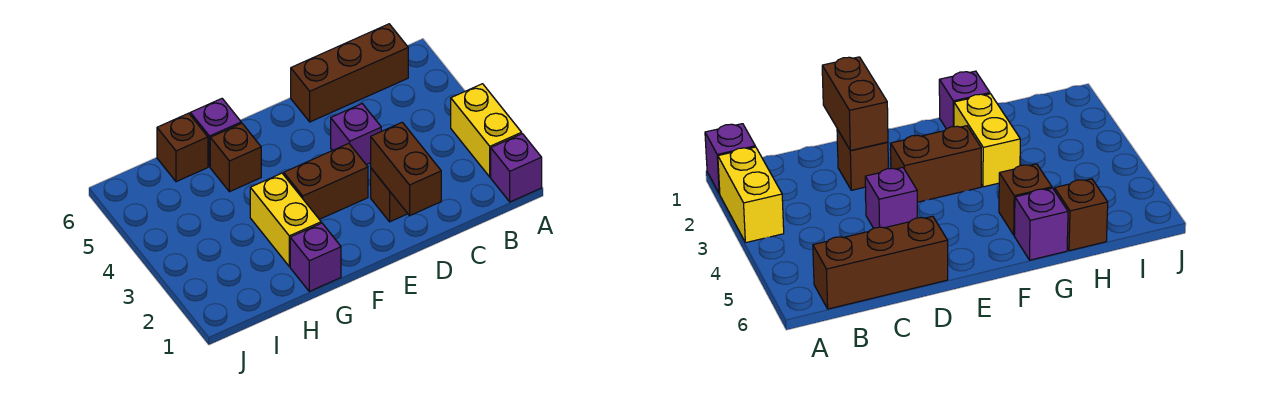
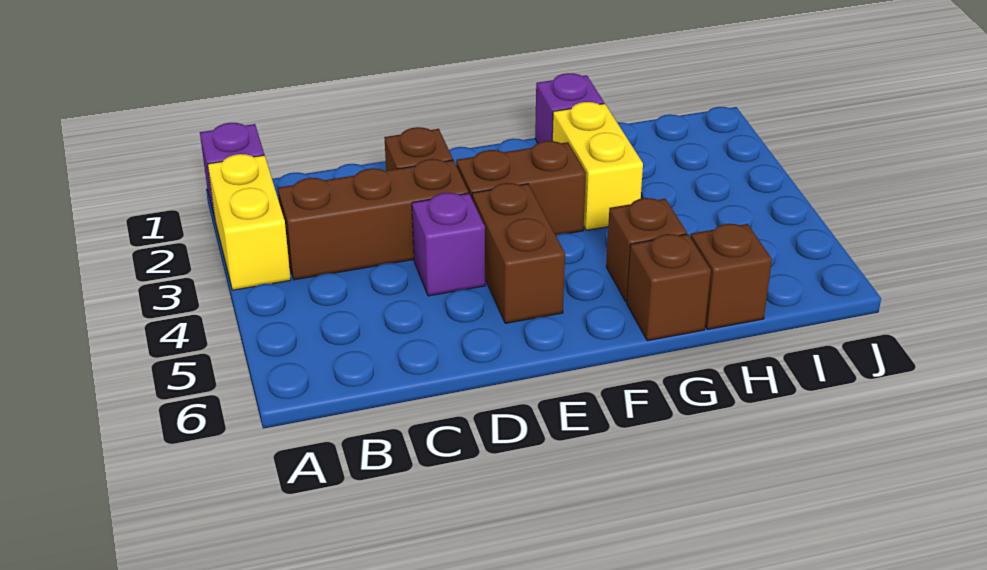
brown 1x3 brick [291,24,408,122] -> brown 1x3 brick moved to [278,159,468,280]
brown 1x2 brick [371,122,441,216] -> brown 1x2 brick moved to [472,183,565,323]
purple 1x1 brick [190,99,241,167] -> brown 1x1 brick [627,234,711,341]

